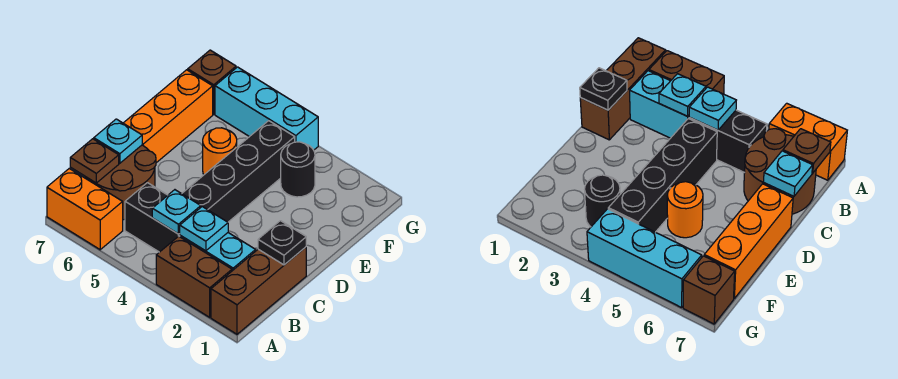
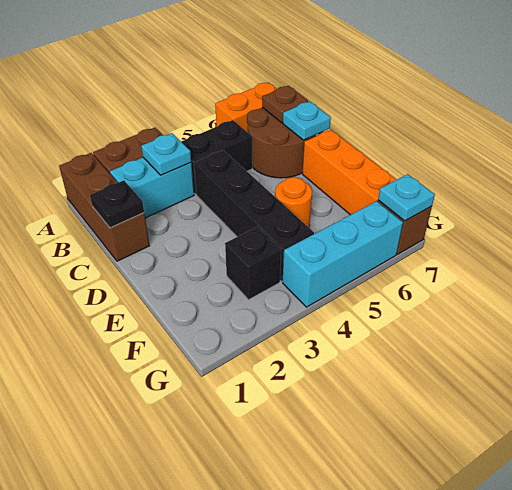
cyan 1x1 plate [152,190,201,234] -> cyan 1x1 plate moved to [378,174,435,221]
black 1x1 round brick [281,142,315,197] -> black 1x1 brick [225,227,281,300]

